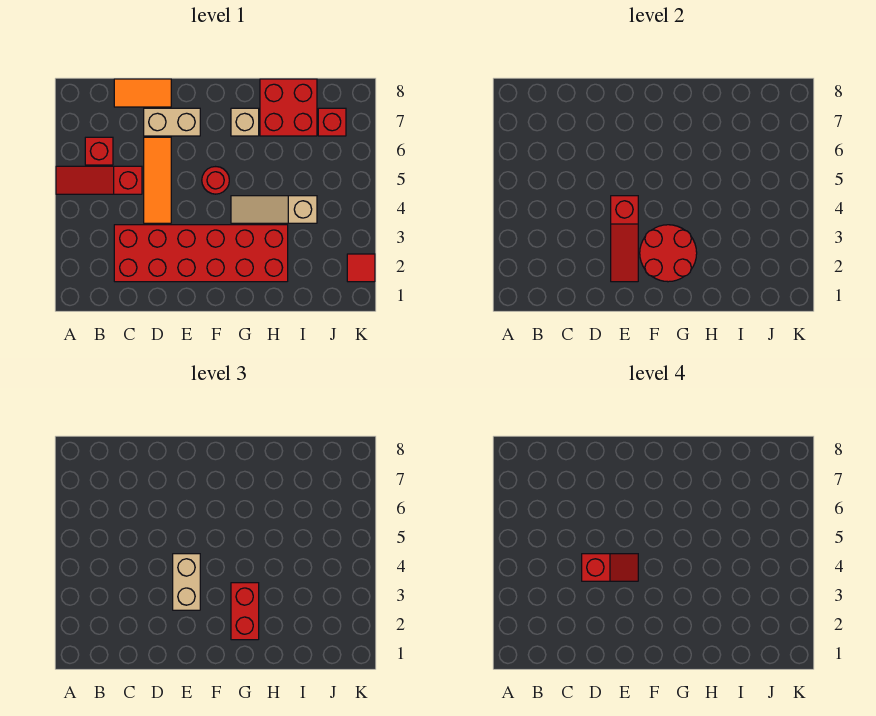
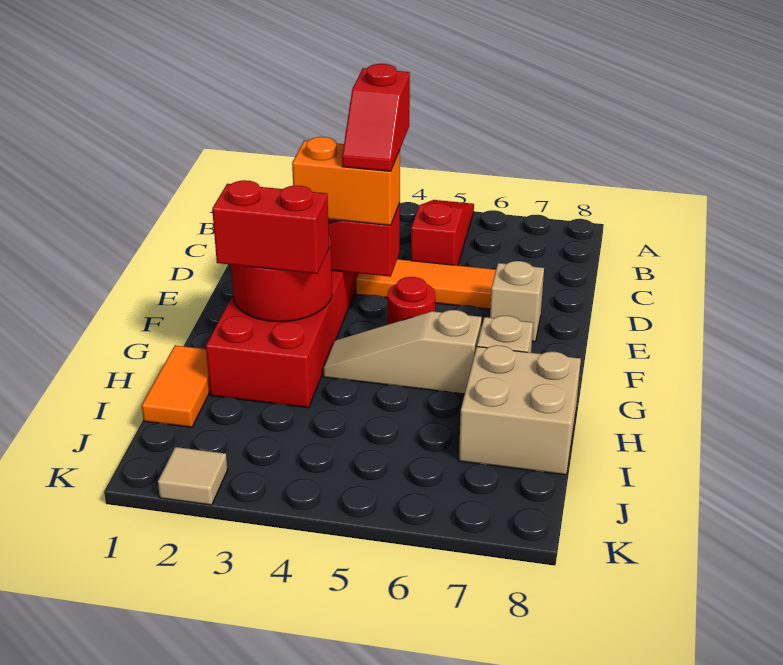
red 1x1 brick [85,137,113,165] -> none
orange 1x2 tile [114,79,171,107] -> orange 1x2 tile moved to [142,345,210,427]
tan 1x2 brick [144,108,200,136] -> tan 1x1 brick [490,261,544,342]
tan 1x2 brick [173,554,200,610] -> orange 1x2 brick [292,137,400,225]
tan 1x3 slope [231,196,317,223] -> tan 1x3 slope turned to [323,310,482,394]
red 2x2 brick [260,79,317,136] -> tan 2x2 brick [459,345,581,475]
red 1x1 brick [318,108,346,136] -> none
red 1x1 tile [347,254,375,282] -> tan 1x1 tile [158,447,228,505]

